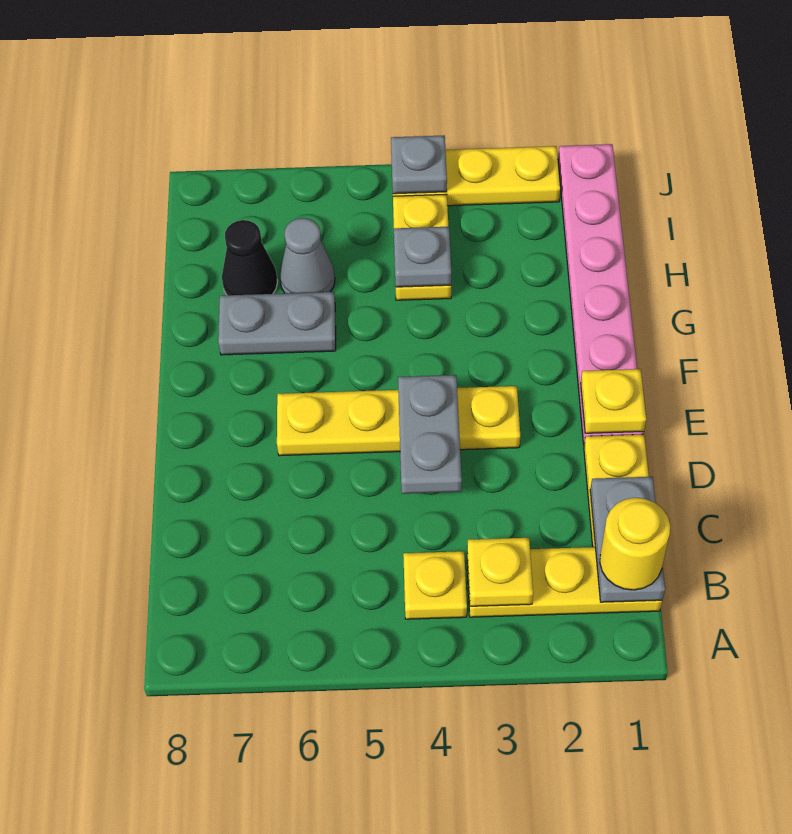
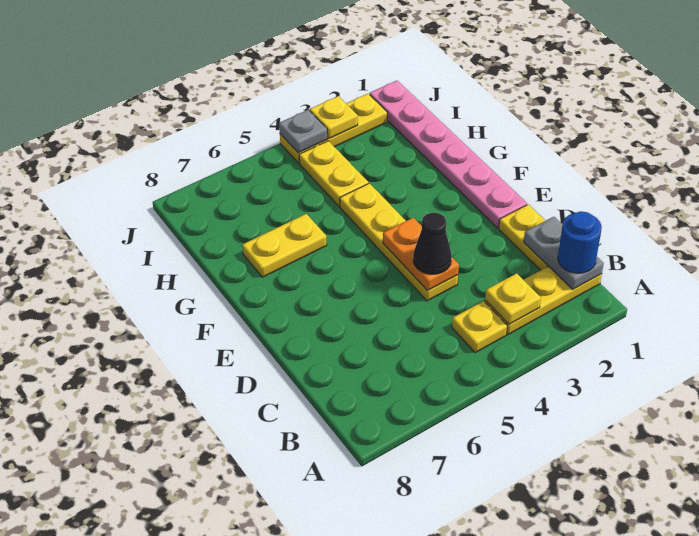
yellow 1x1 round brick [600,498,670,590] -> blue 1x1 round brick [558,211,602,273]
grey 1x2 plate [398,375,462,494] -> orange 1x2 plate [383,218,459,291]
yellow 1x1 plate [581,369,646,433] -> yellow 1x1 plate moved to [310,96,358,139]
yellow 1x4 plate [277,386,520,456] -> yellow 1x4 plate turned to [340,183,458,301]
grey 1x2 plate [218,292,336,355] -> yellow 1x2 plate [242,214,327,277]
grey 1x1 plate [394,227,451,287] -> none
grey 1x1 cone [280,218,335,293] -> none
black 1x1 cone [222,220,278,295] -> black 1x1 cone moved to [413,213,452,274]

